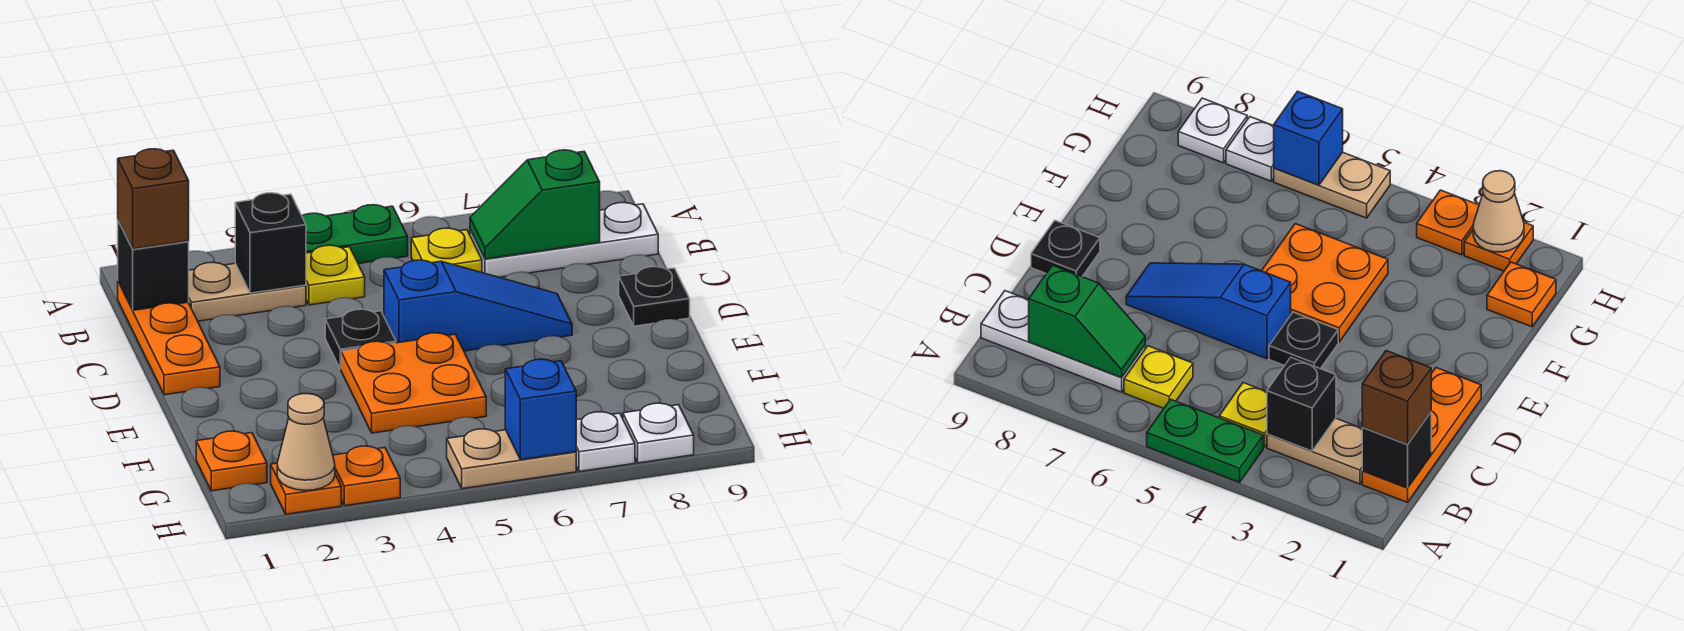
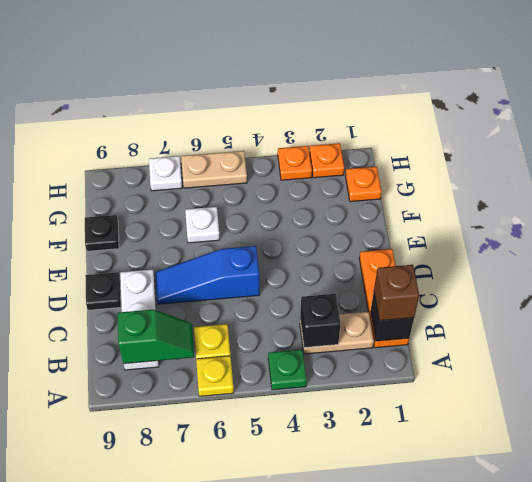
green 1x2 plate [302,205,408,264] -> green 1x1 plate [268,350,307,390]
yellow 1x1 plate [306,245,365,305] -> yellow 1x1 plate moved to [196,356,234,396]
white 1x3 plate [470,203,658,277] -> white 1x3 plate turned to [120,269,159,370]
black 1x1 plate [325,309,396,369] -> black 1x1 plate moved to [85,215,119,251]
orange 2x2 plate [341,333,486,433] -> none
tan 1x1 cone [277,394,335,490] -> none
blue 1x1 brick [505,359,576,460] -> none
white 1x1 plate [623,403,694,463] -> white 1x1 plate moved to [185,207,220,243]

